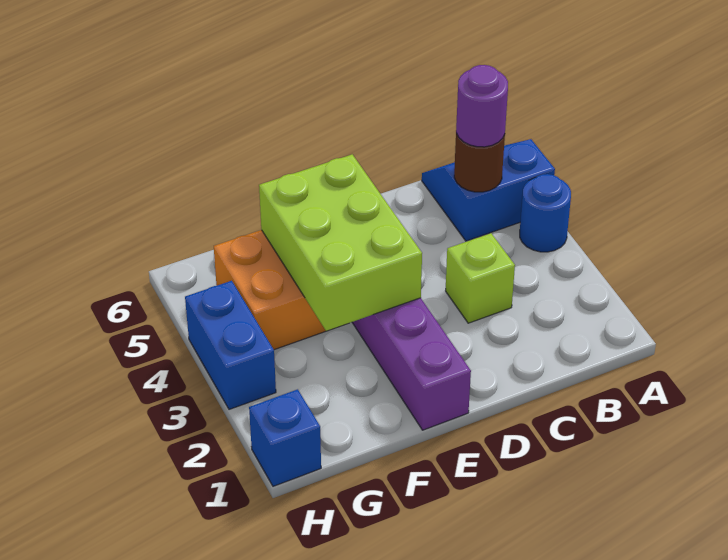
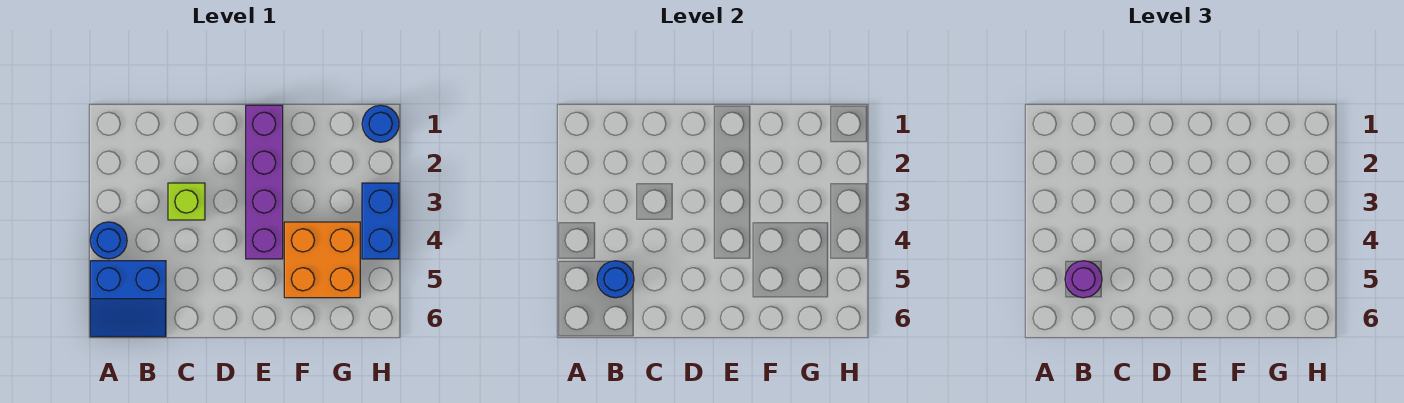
brown 1x1 round brick [454,133,505,192] -> blue 1x1 round brick [597,261,634,298]
lime 2x3 brick [259,154,422,331] -> none
blue 1x1 brick [249,389,321,486] -> blue 1x1 round brick [362,105,399,142]

